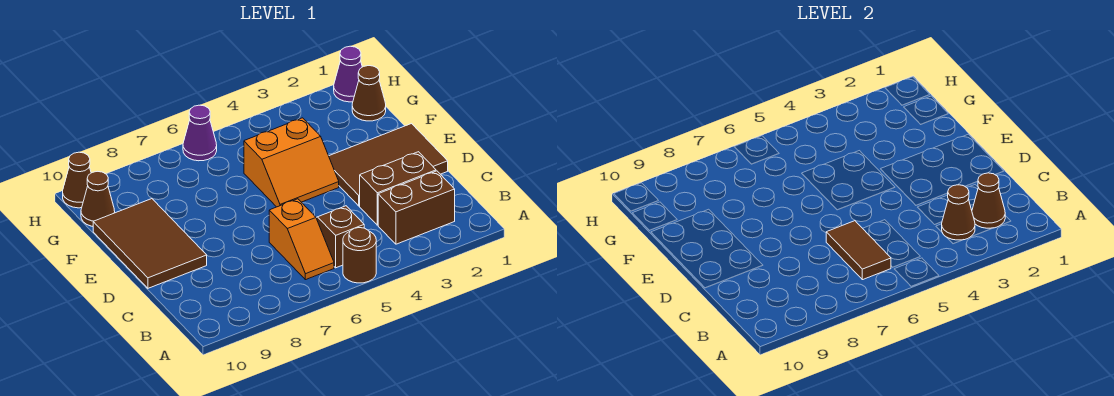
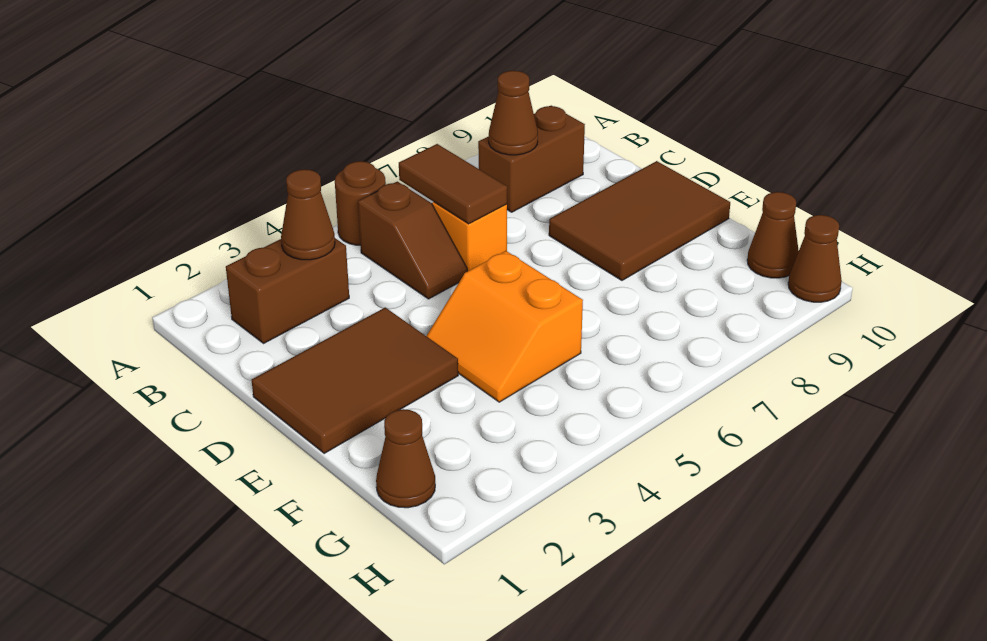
brown 1x1 cone [972,173,1005,228] -> brown 1x1 cone moved to [489,71,538,155]
brown 1x2 brick [360,152,436,225] -> brown 1x2 brick moved to [478,106,585,212]
brown 2x3 tile [93,199,207,288] -> brown 2x3 tile turned to [549,161,730,280]
orange 2x2 slope [244,118,339,207] -> orange 2x2 slope turned to [427,251,583,402]
purple 1x1 cone [334,46,362,102] -> none
purple 1x1 cone [183,105,217,161] -> none

